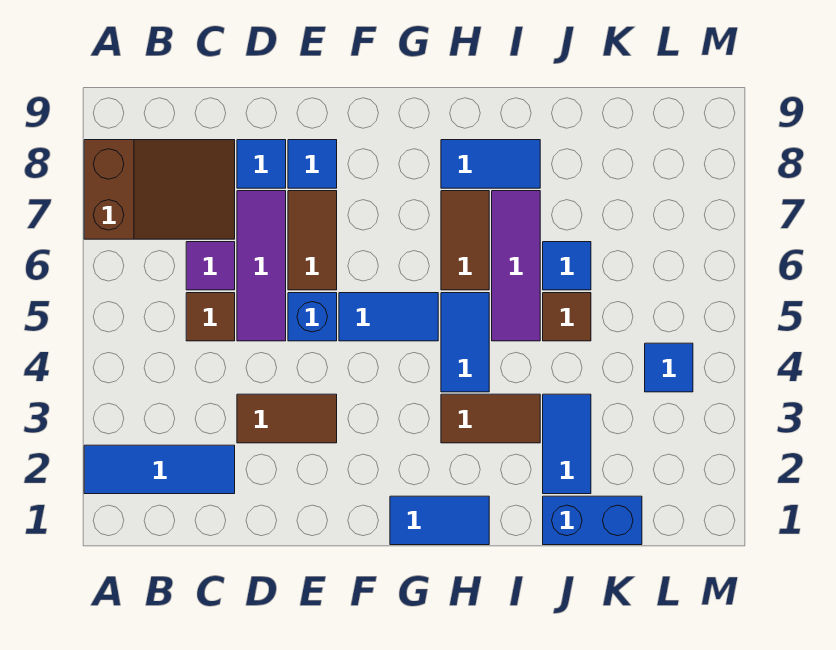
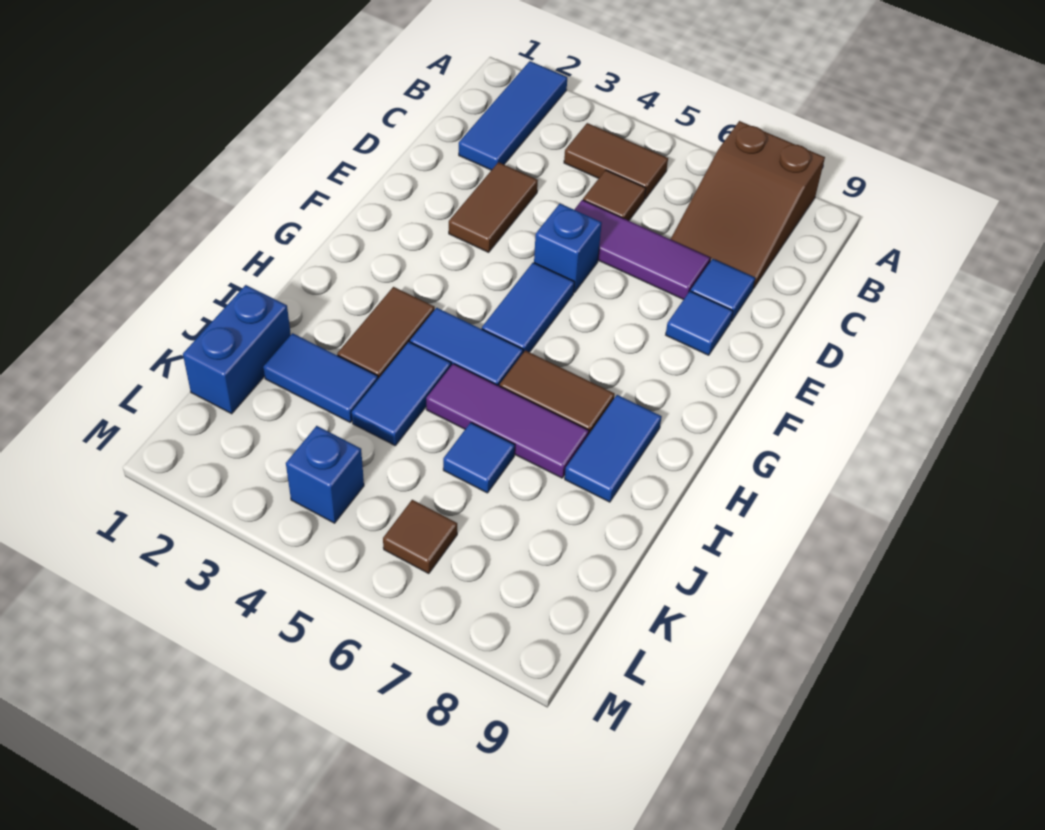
purple 1x1 tile [186,242,235,290] -> none
brown 1x2 tile [288,191,337,290] -> brown 1x2 tile moved to [564,123,668,199]
blue 1x2 tile [390,496,489,545] -> blue 1x2 tile moved to [352,342,451,445]
brown 1x1 tile [543,293,591,341] -> brown 1x1 tile moved to [383,500,457,574]
blue 1x1 tile [645,343,693,392] -> blue 1x1 brick [286,426,364,523]

